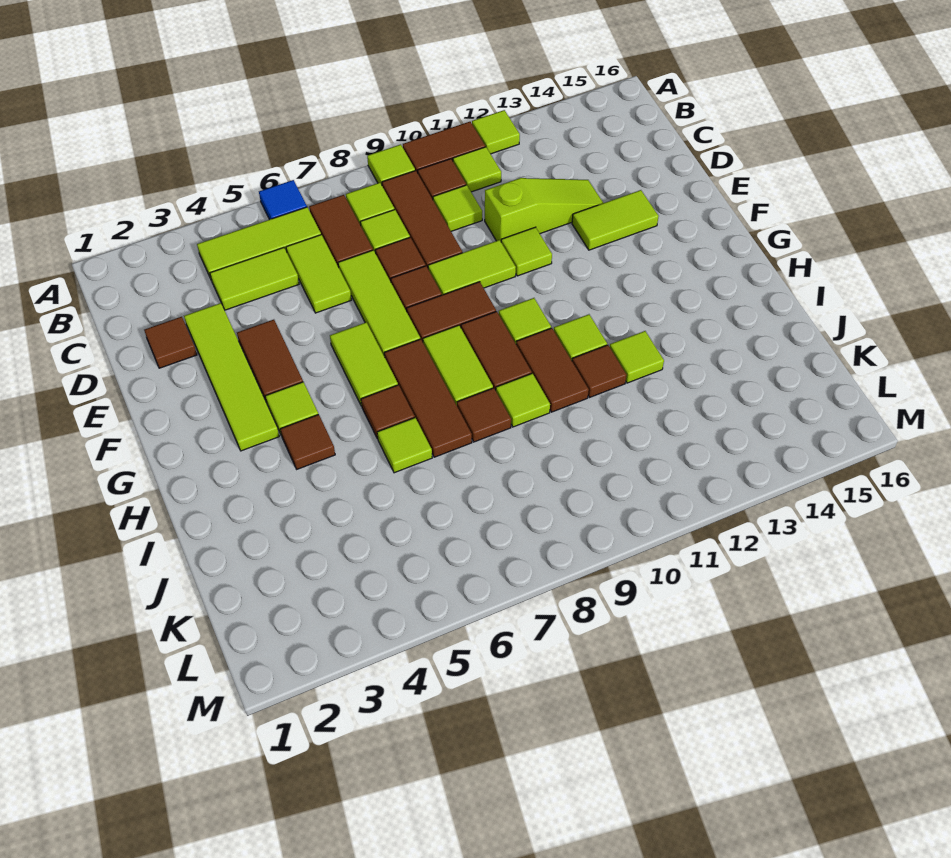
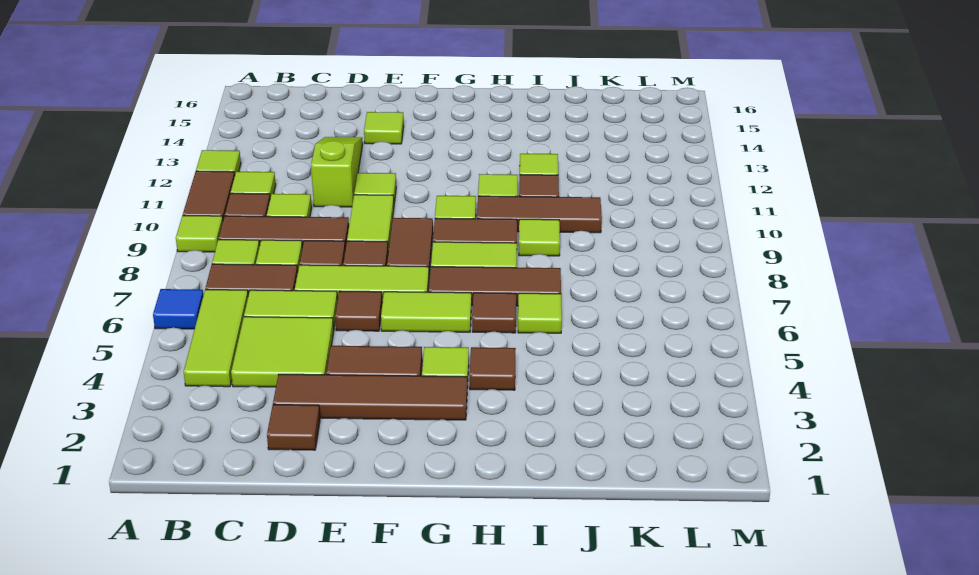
lime 1x2 tile [210,248,299,310] -> lime 2x2 tile [231,317,334,387]
lime 1x4 tile [184,303,279,451] -> brown 1x4 tile [273,374,467,420]
lime 1x2 tile [572,190,659,250] -> lime 1x1 tile [364,112,404,144]
brown 1x2 tile [516,328,589,412] -> brown 1x3 tile [477,196,602,233]
brown 1x1 tile [457,388,511,442] -> brown 1x1 tile moved to [335,291,382,331]

